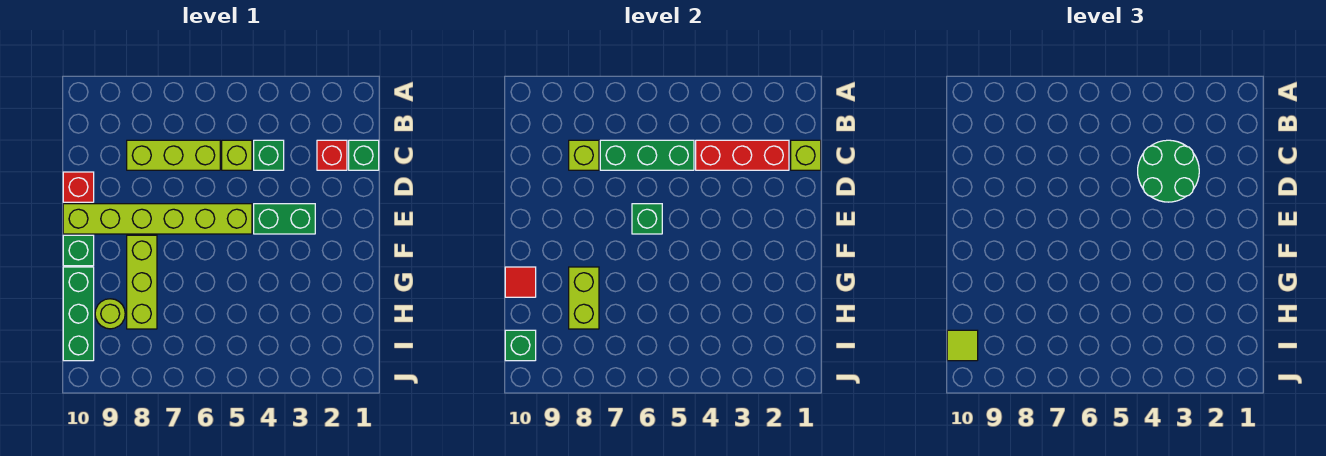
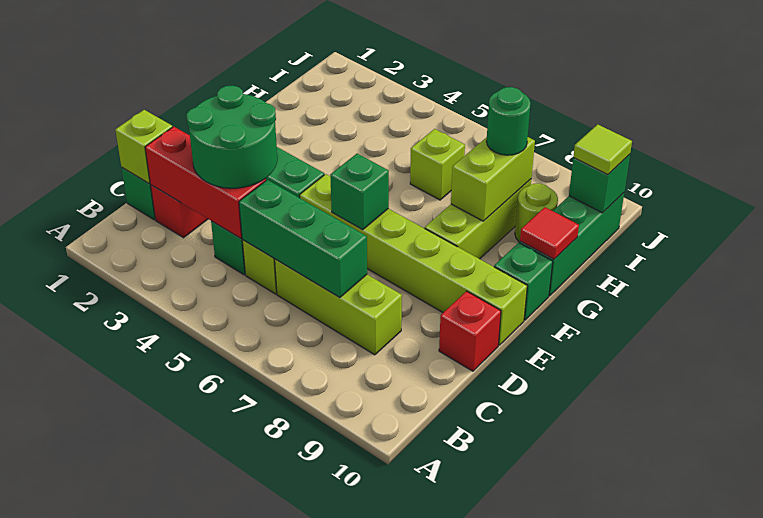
lime 1x1 brick [569,140,599,170] -> lime 1x1 brick moved to [410,129,465,200]
none -> green 1x1 round brick [487,87,531,155]

